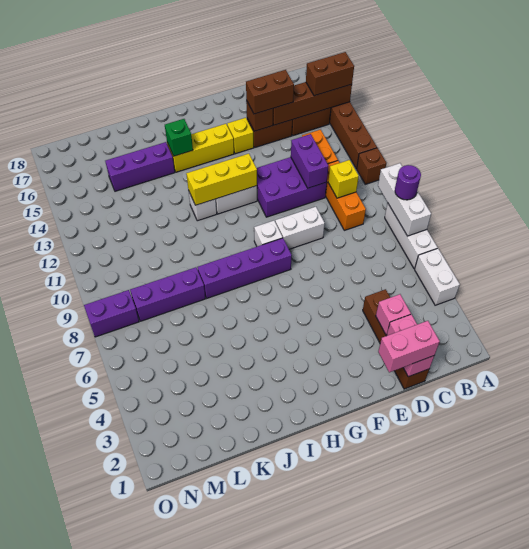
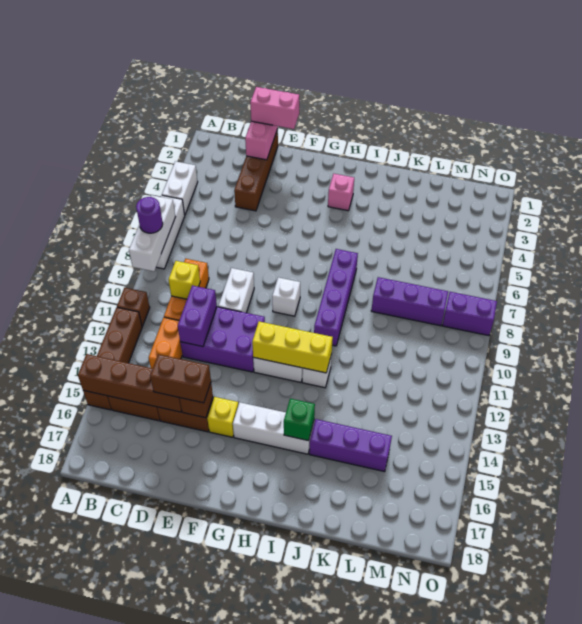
brown 1x2 brick [306,52,354,96] -> none
pink 1x1 brick [376,294,411,335] -> pink 1x1 brick moved to [328,174,354,211]
white 1x2 brick [275,207,325,249] -> white 1x2 brick turned to [218,268,254,313]
purple 1x4 brick [198,238,292,298] -> purple 1x4 brick turned to [314,249,358,346]
yellow 1x3 brick [167,124,234,172] -> white 1x3 brick [233,402,314,454]

